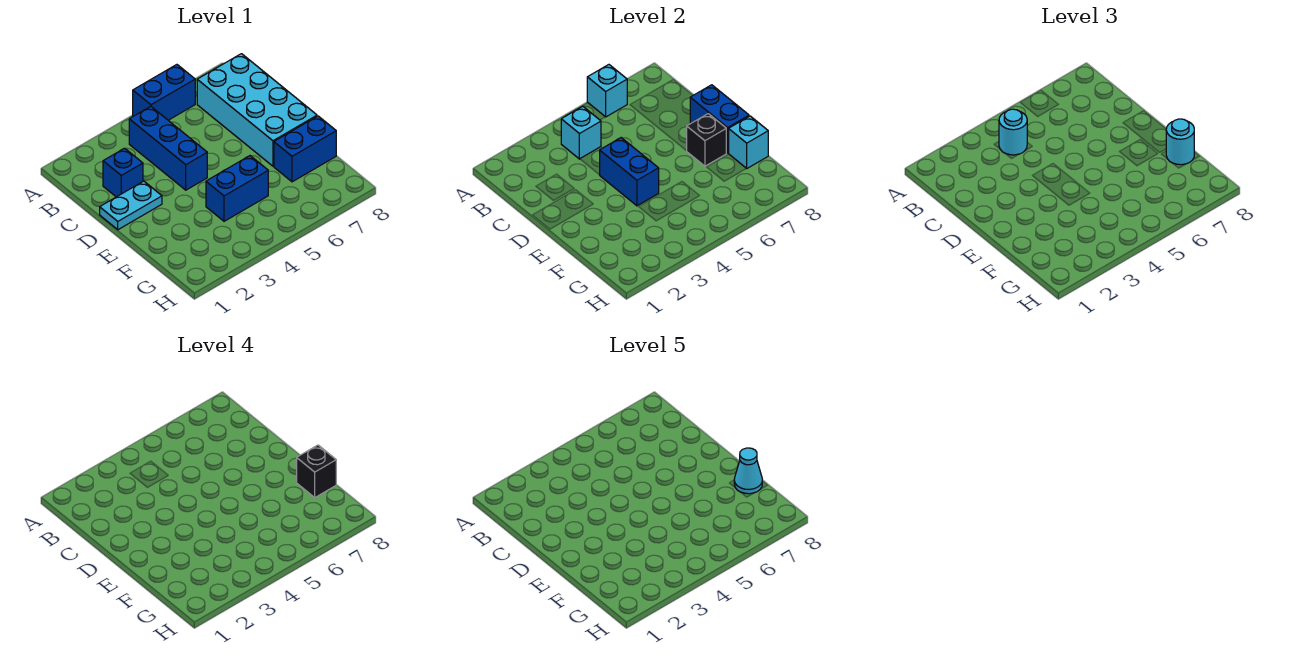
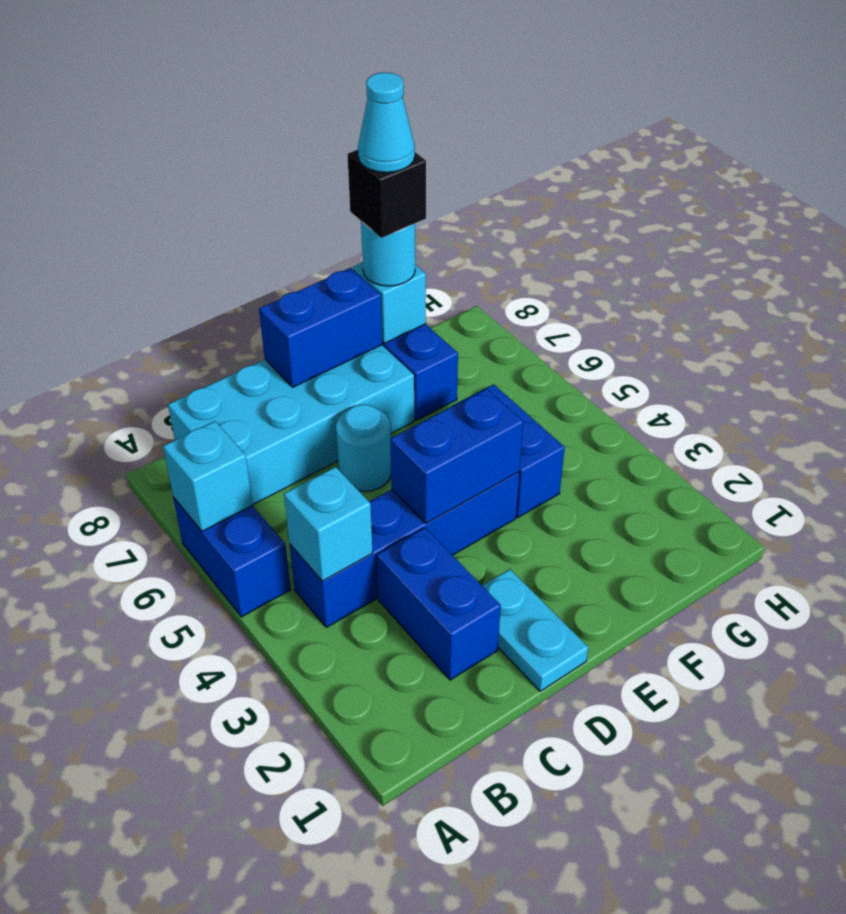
blue 1x3 brick [129,106,207,190] -> blue 1x4 brick [290,472,519,627]
cyan 1x1 round brick [999,109,1027,155] -> cyan 1x1 round brick moved to [336,405,391,492]
blue 1x1 brick [103,148,143,197] -> blue 1x2 brick [377,528,501,680]
black 1x1 brick [687,114,726,166] -> none

